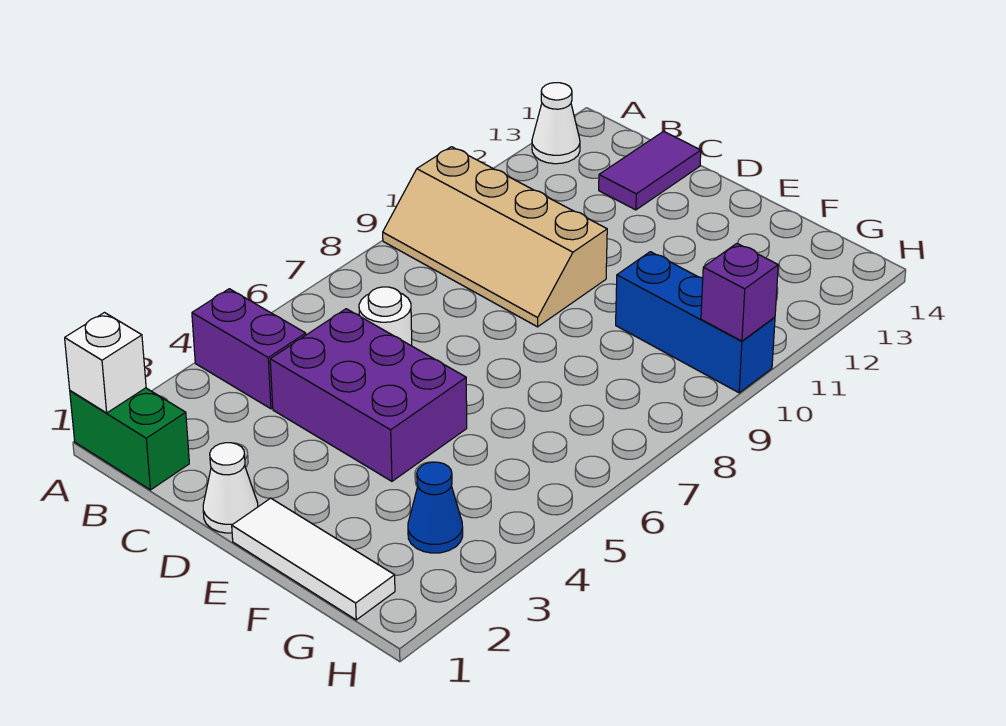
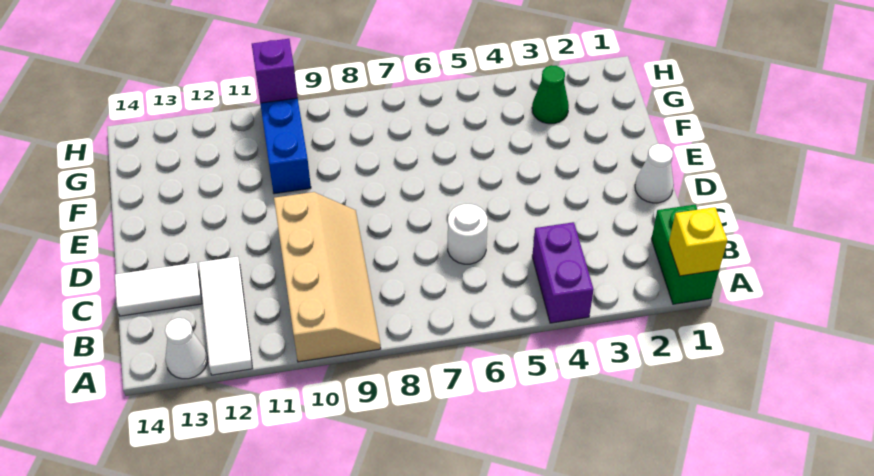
white 1x1 brick [65,313,146,413] -> yellow 1x1 brick [669,207,727,276]
purple 2x3 brick [270,309,467,481] -> none
purple 1x2 tile [599,131,701,210] -> white 1x2 tile [115,263,202,316]
white 1x3 tile [232,498,395,620] -> white 1x3 tile moved to [199,257,253,375]
blue 1x1 cone [408,462,463,553] -> green 1x1 cone [532,65,569,124]

